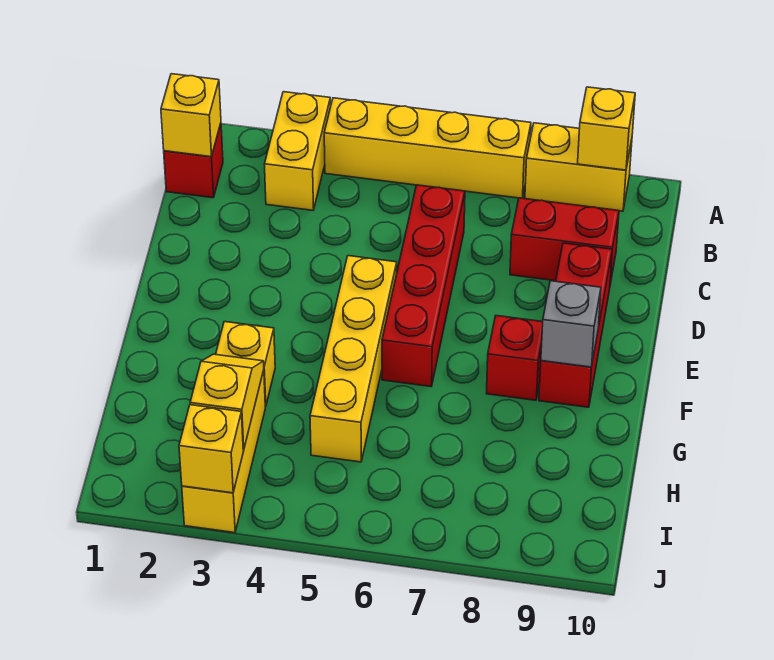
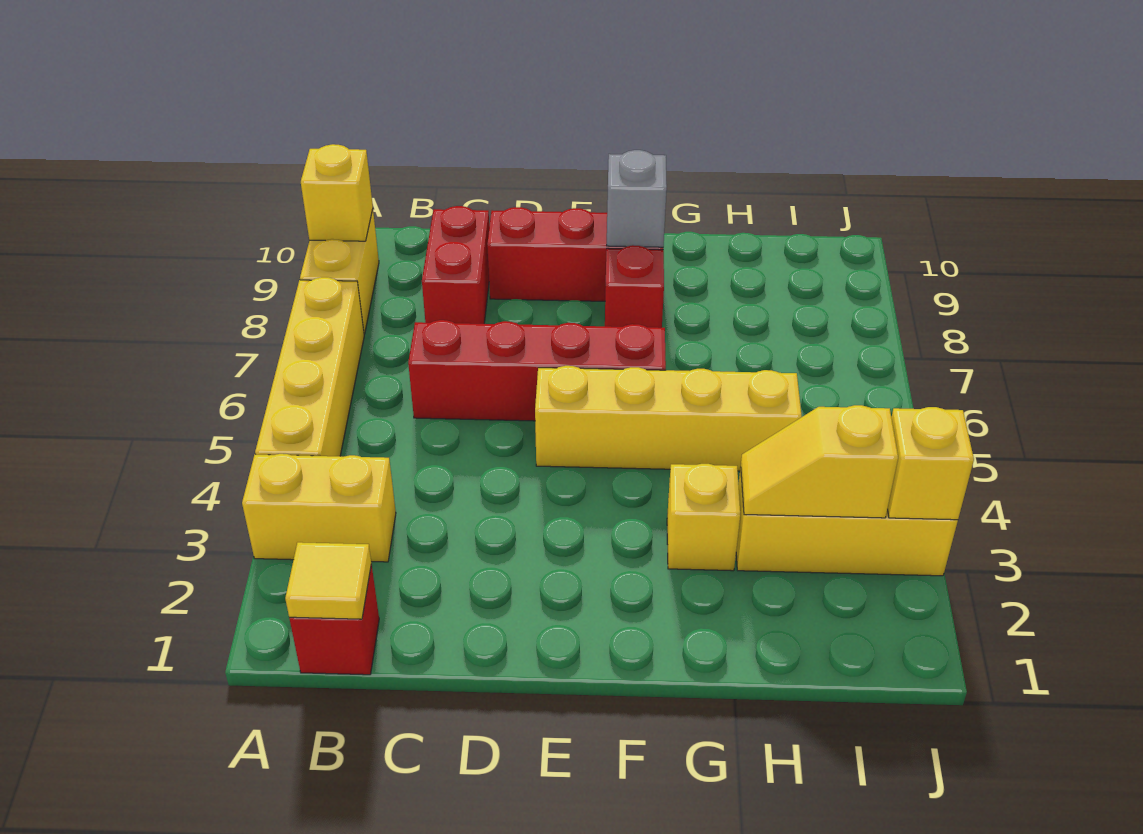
yellow 1x1 brick [161,74,221,157] -> yellow 1x1 tile [285,542,371,619]

